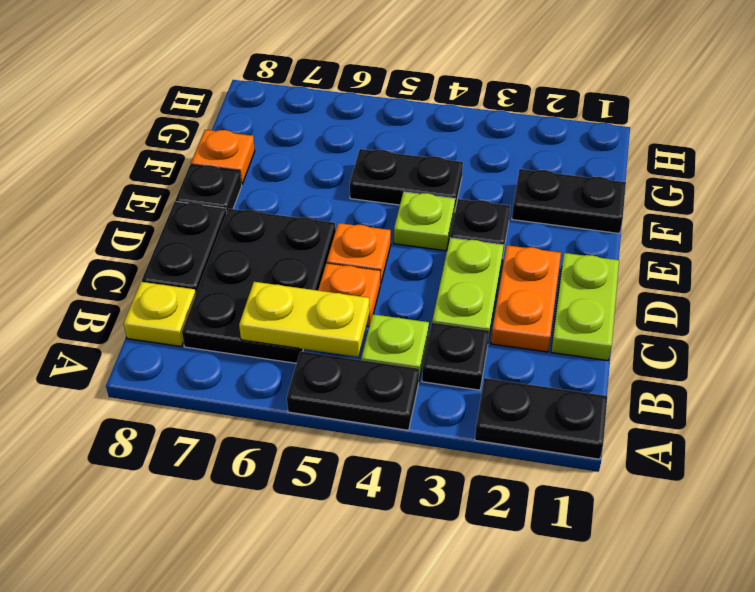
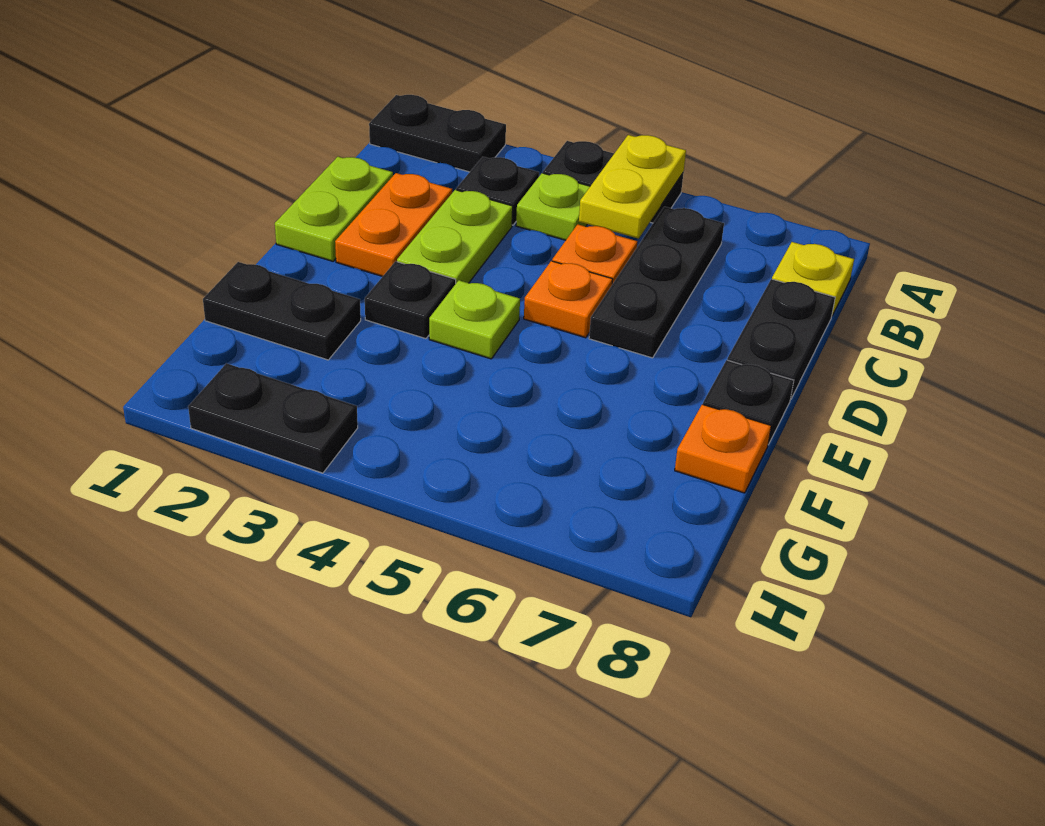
yellow 1x2 plate [239,282,370,357] -> yellow 1x2 plate turned to [579,135,686,239]
black 2x3 plate [182,209,336,363] -> black 1x3 plate [589,207,724,358]
black 1x2 plate [350,149,463,212] -> black 1x2 plate moved to [188,363,358,473]

